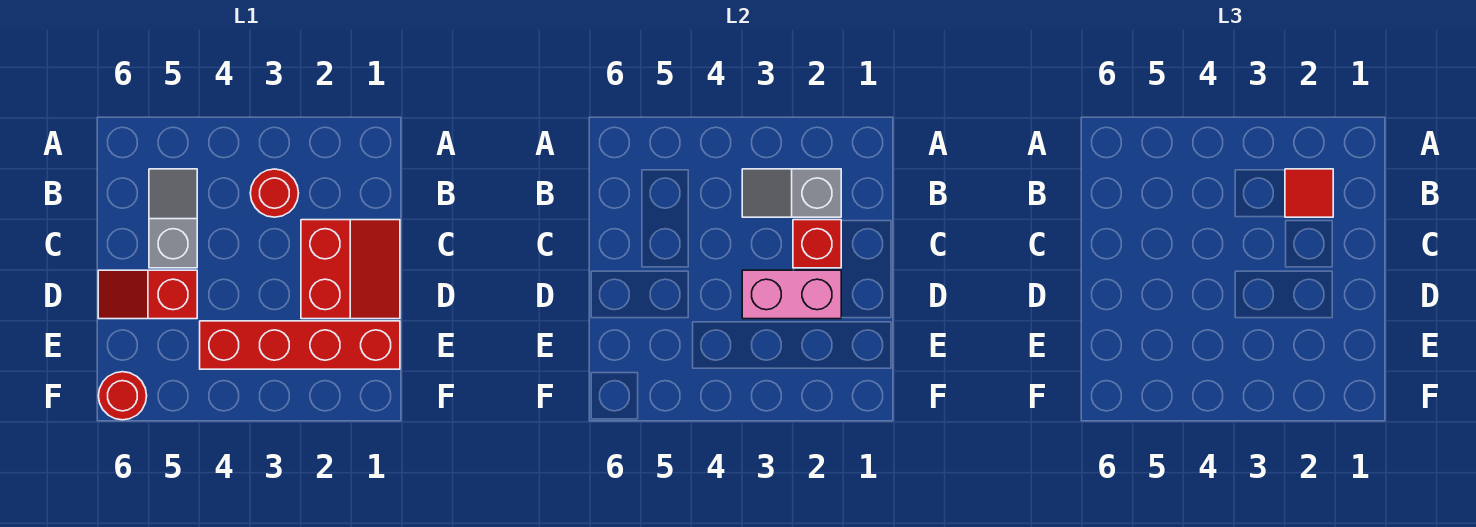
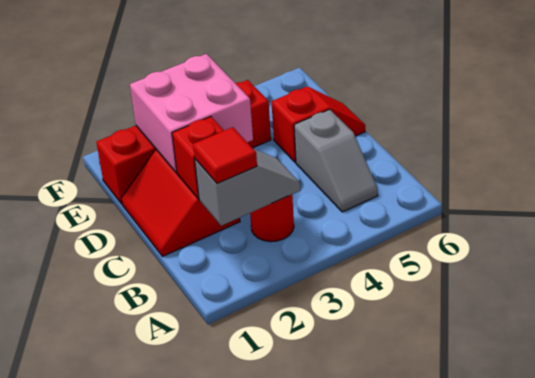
pink 1x2 brick [742,270,841,319] -> pink 2x2 brick [130,54,253,173]
red 1x1 round brick [98,372,147,420] -> none

